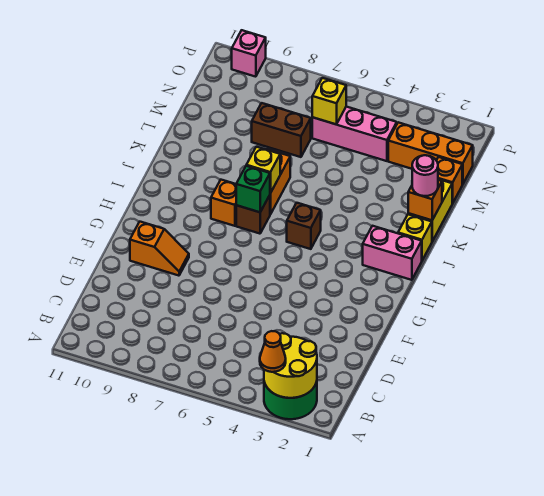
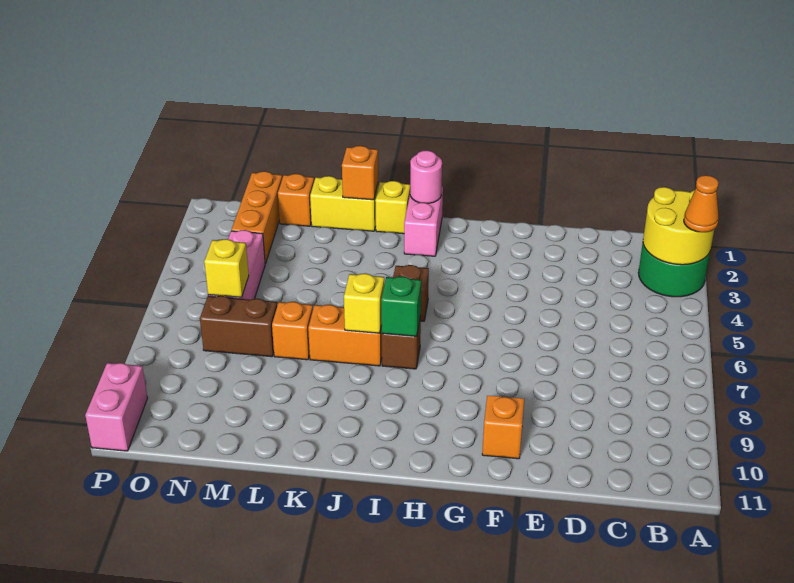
orange 1x1 brick [211,180,236,226] -> orange 1x1 brick moved to [272,302,313,360]
pink 1x1 round brick [412,155,438,196] -> pink 1x1 round brick moved to [410,150,442,203]
brown 1x2 brick [252,103,311,157] -> brown 1x2 brick turned to [200,296,277,357]
pink 1x1 brick [232,30,266,77] -> pink 1x2 brick [85,363,148,451]

